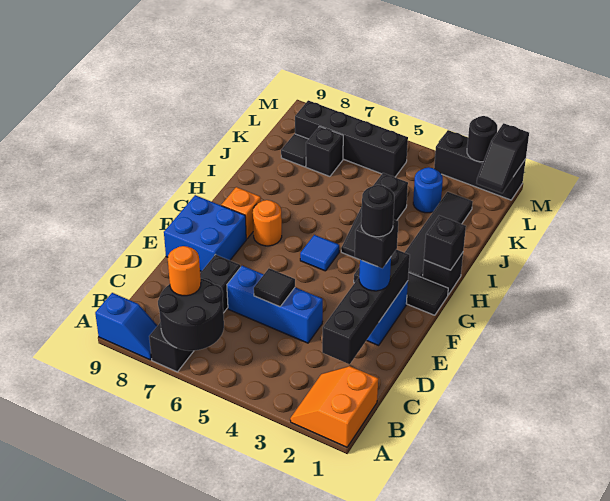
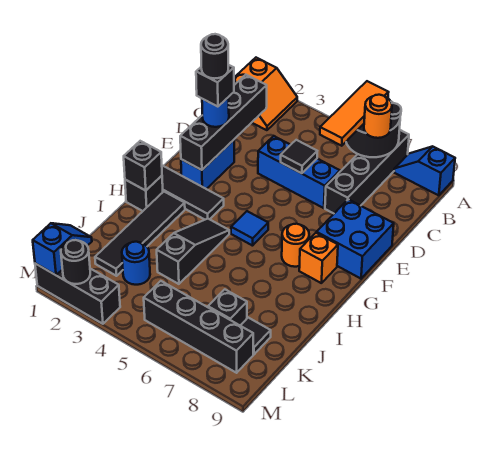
none -> orange 1x3 tile [320,81,389,146]
black 1x2 slope [477,123,529,193] -> blue 1x2 slope [33,223,92,275]

